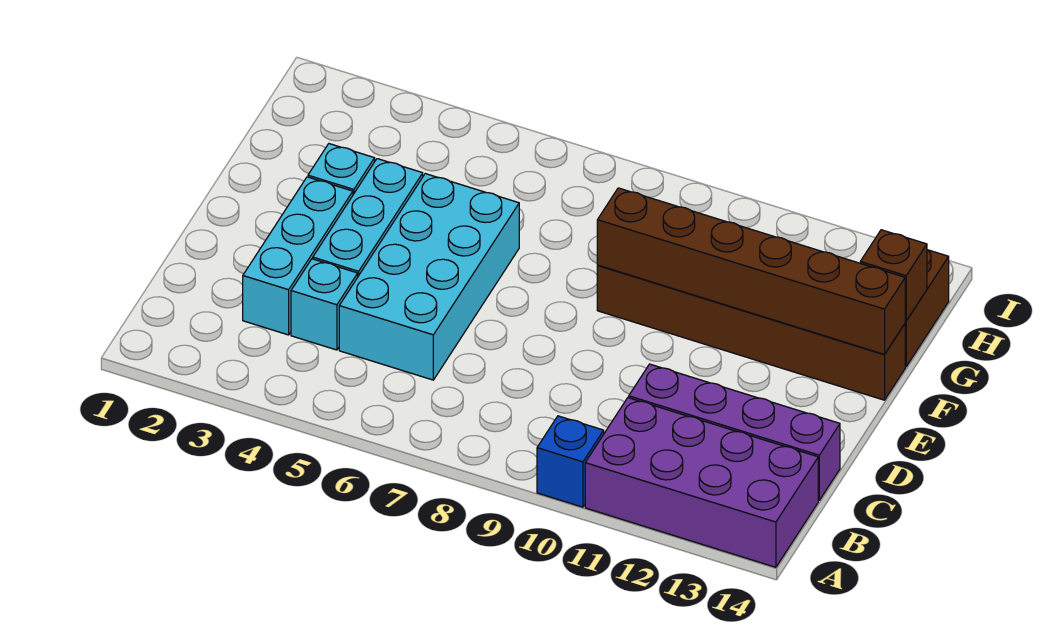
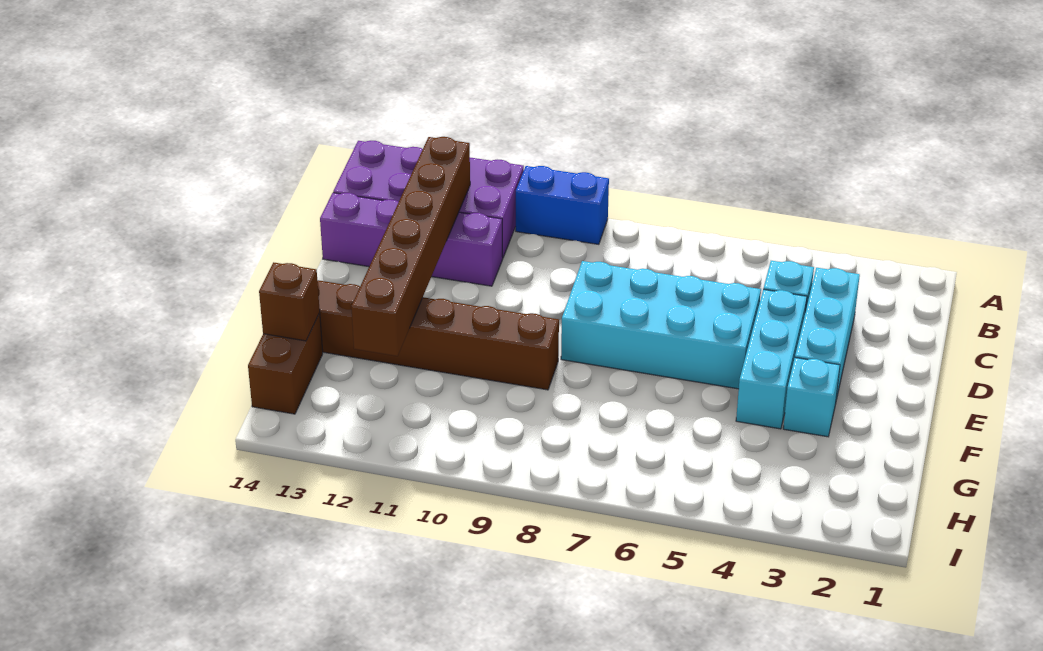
blue 1x1 brick [537,416,604,507] -> blue 1x2 brick [516,166,609,244]
cyan 2x4 brick [339,174,519,380] -> cyan 2x4 brick turned to [561,261,761,389]
brown 1x6 brick [597,188,905,354] -> brown 1x6 brick turned to [351,137,470,356]

